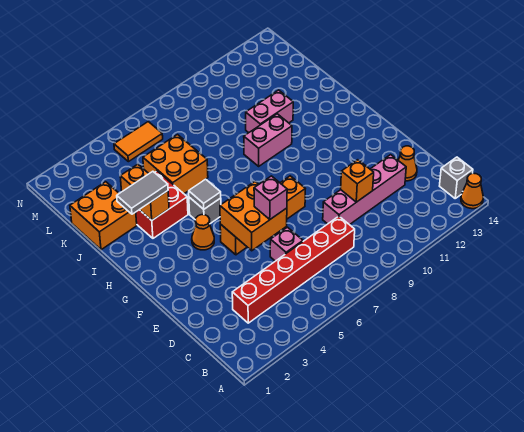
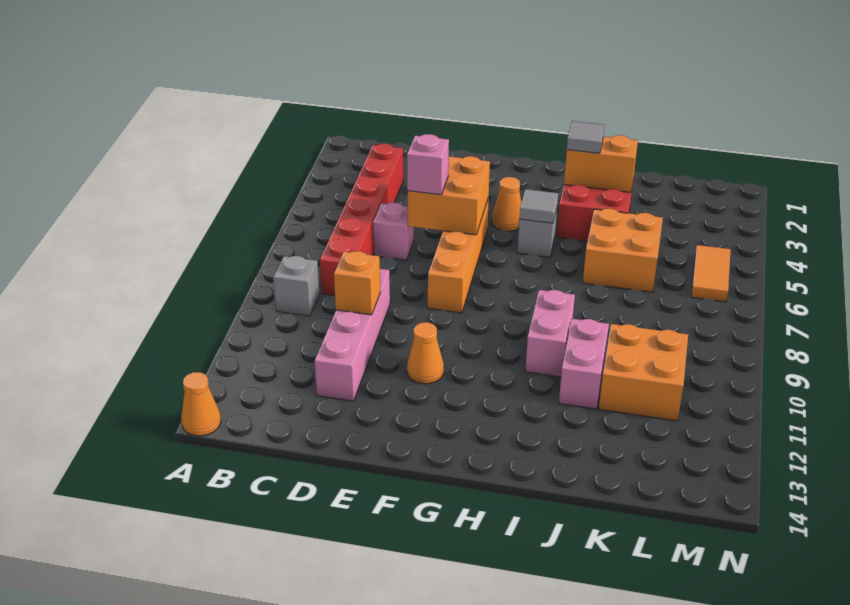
grey 1x1 brick [440,157,473,198] -> grey 1x1 brick moved to [273,256,320,316]
orange 1x1 cone [398,146,417,181] -> orange 1x1 cone moved to [407,322,444,384]
grey 1x2 tile [117,171,168,214] -> grey 1x1 tile [567,121,605,153]
orange 2x2 brick [70,182,137,250] -> orange 2x2 brick moved to [599,324,688,421]

